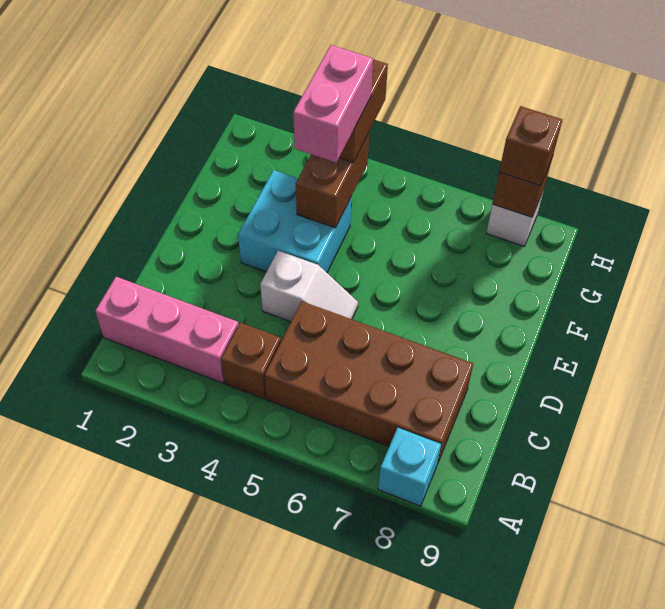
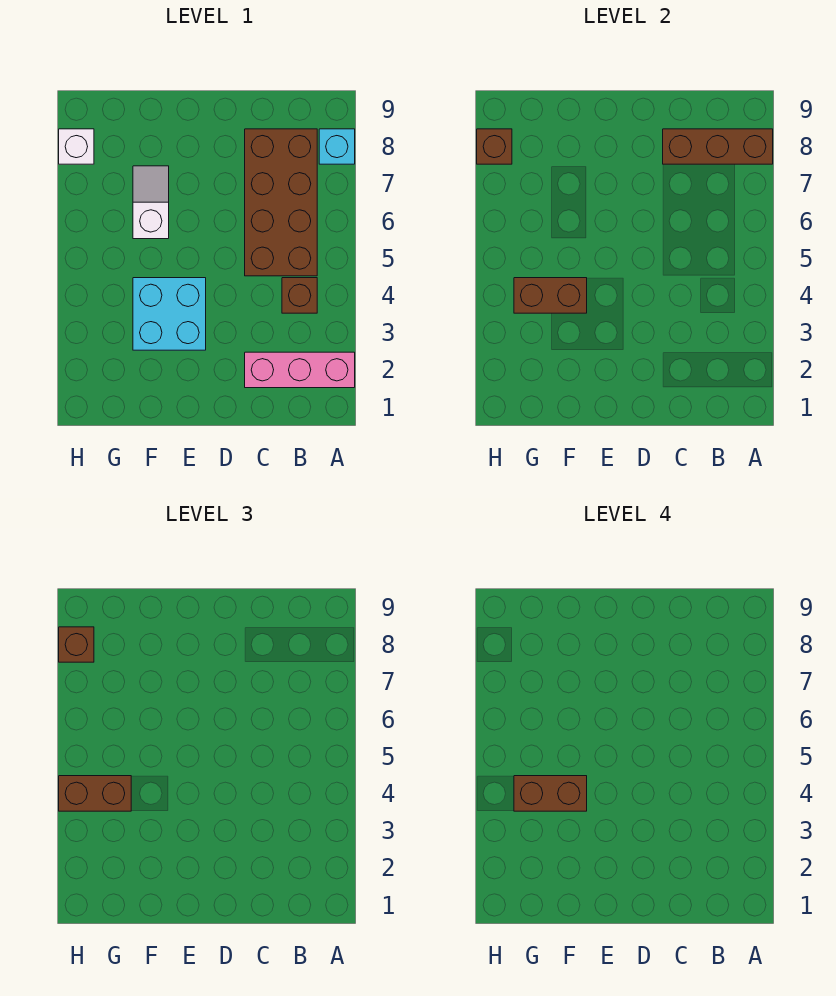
none -> brown 1x3 brick [663,129,773,164]
pink 1x3 brick [95,277,239,383] -> pink 1x3 brick turned to [245,352,355,388]
white 1x2 slope [260,251,358,322] -> white 1x2 slope moved to [133,166,169,239]
pink 1x2 brick [293,45,373,163] -> brown 1x2 brick [514,776,587,811]

